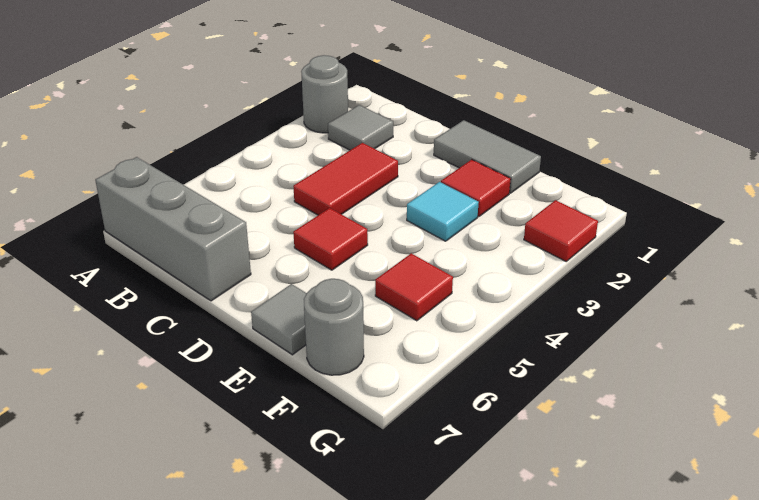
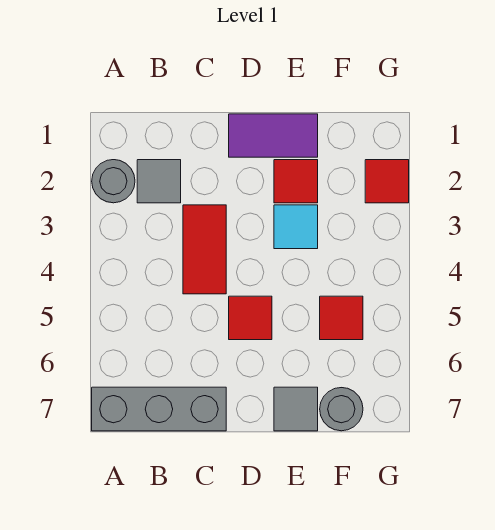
grey 1x2 tile [434,120,541,193] -> purple 1x2 tile [229,114,318,157]

